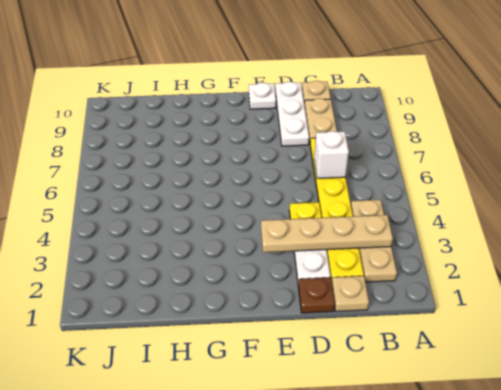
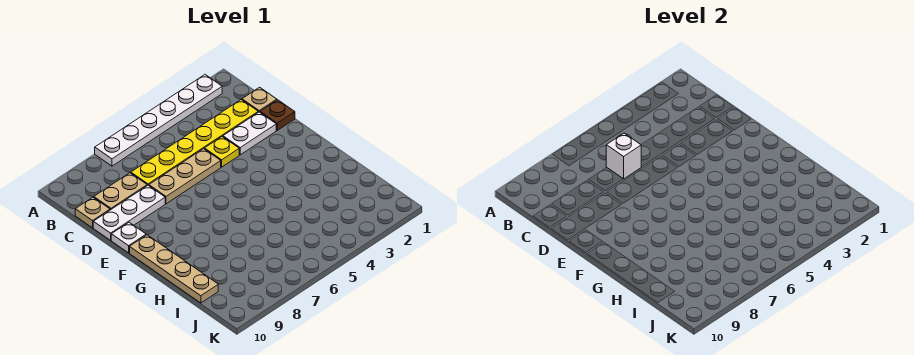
none -> white 1x6 plate [95,75,222,166]
tan 1x3 plate [351,200,397,282] -> tan 1x3 plate moved to [149,149,221,204]
tan 1x4 plate [261,215,393,252] -> tan 1x4 plate moved to [130,235,218,303]

